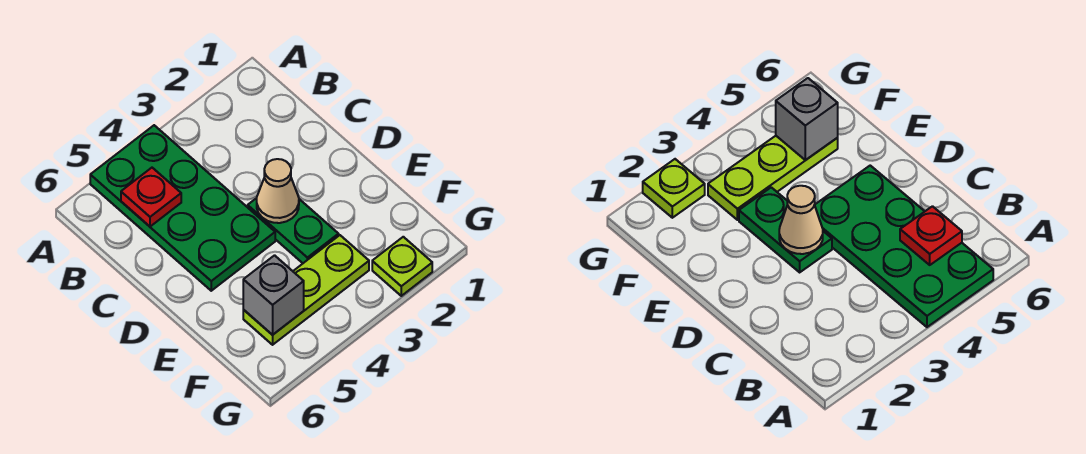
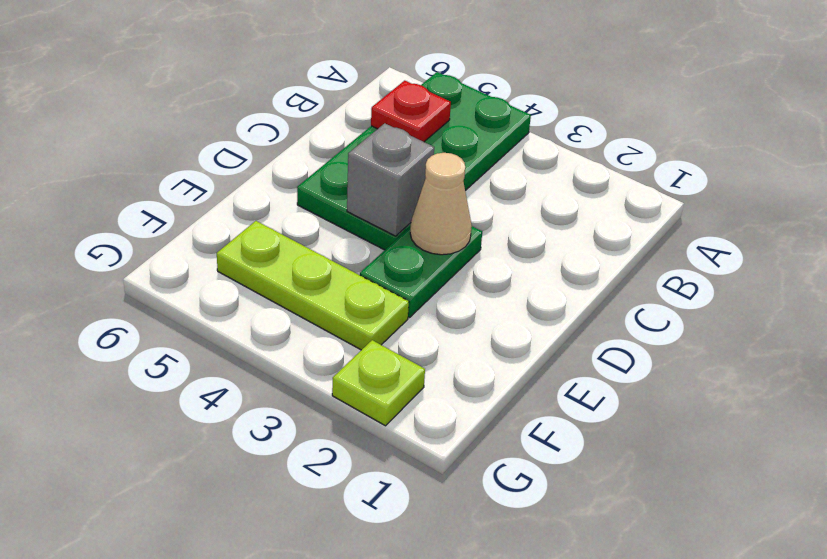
grey 1x1 brick [243,255,304,335] -> grey 1x1 brick moved to [347,123,434,236]

